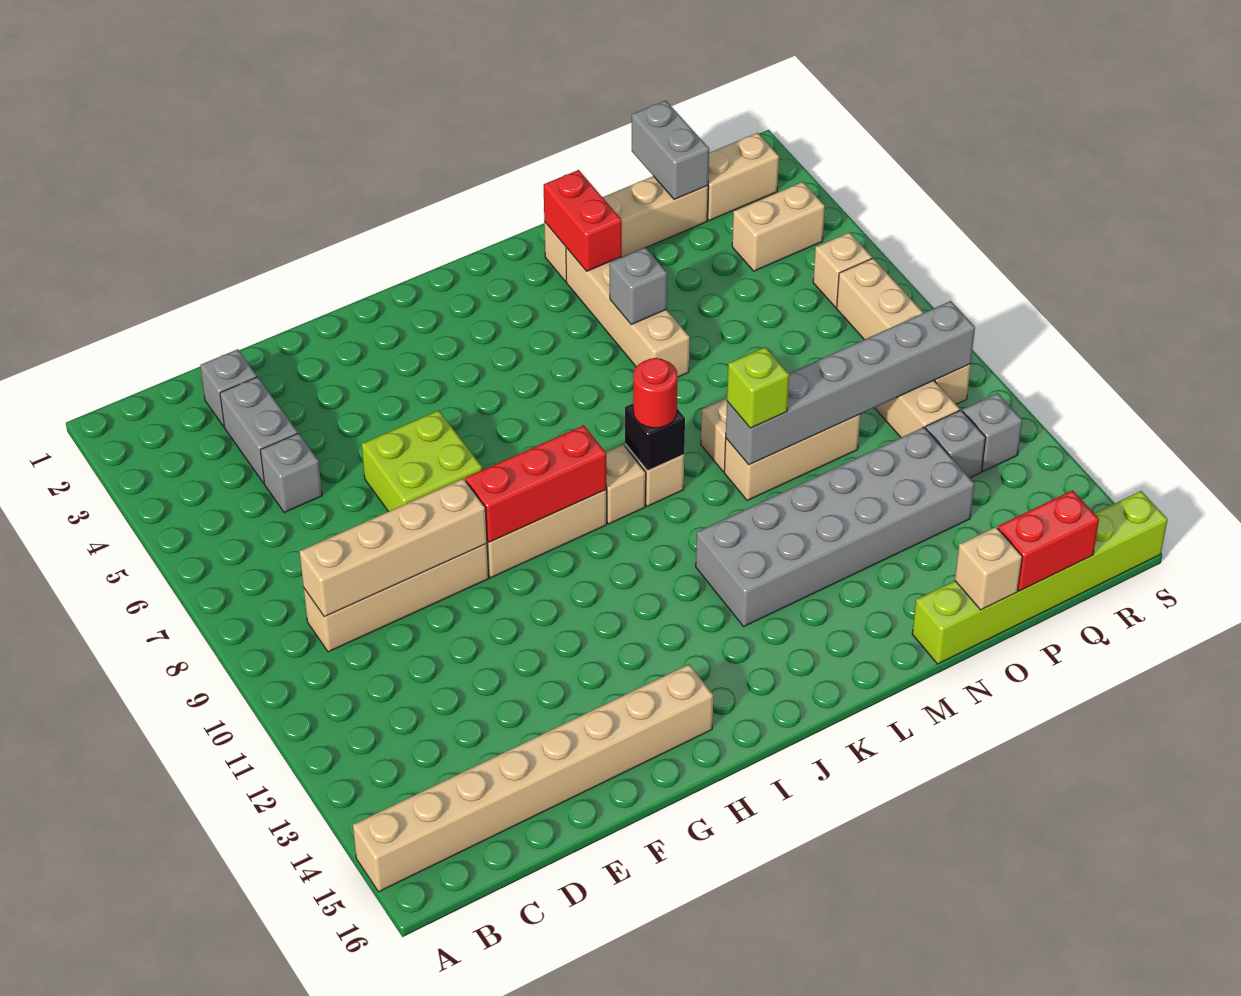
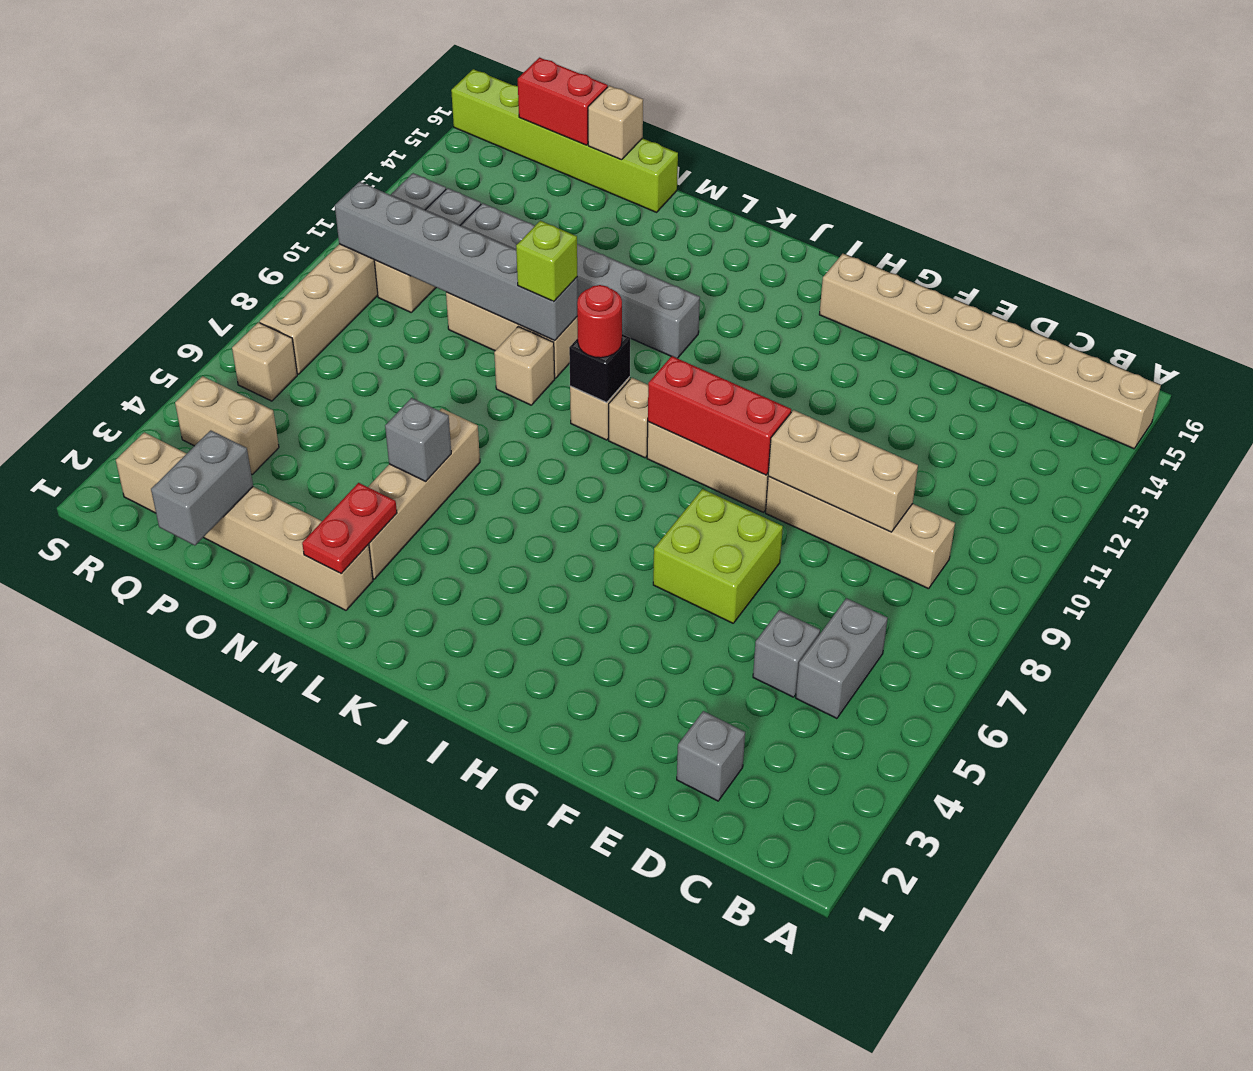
tan 1x4 brick [299,479,487,617] -> tan 1x3 brick [768,410,918,532]
grey 1x2 brick [220,377,298,483] -> grey 1x2 brick moved to [796,598,888,718]
grey 2x6 brick [696,427,974,626] -> grey 1x6 brick [460,203,700,358]
red 1x2 brick [544,170,622,271] -> red 1x2 plate [302,483,397,574]

